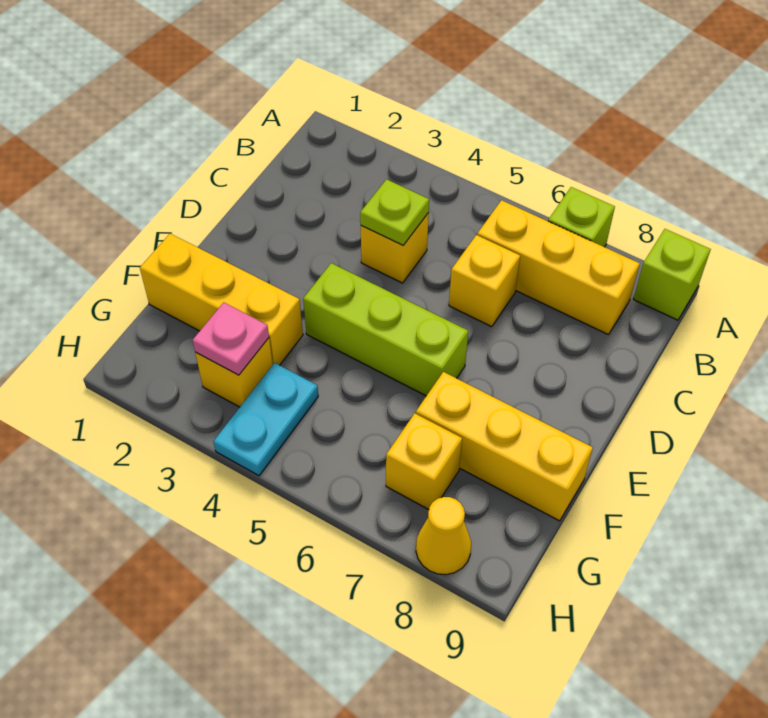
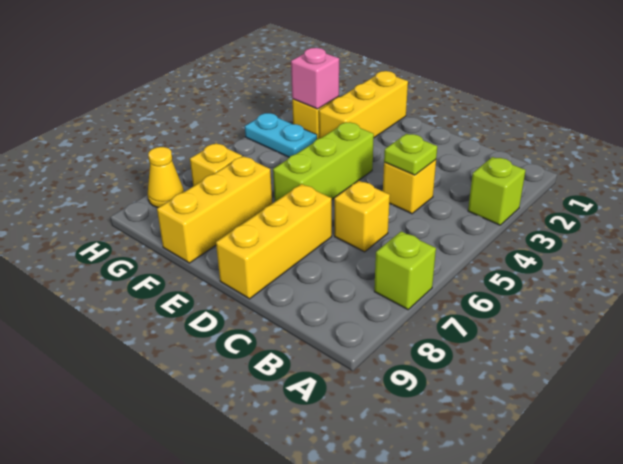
lime 1x1 brick [634,229,711,320] -> lime 1x1 brick moved to [468,157,526,225]
yellow 1x3 brick [477,200,640,335] -> yellow 1x3 brick moved to [216,184,332,299]
pink 1x1 plate [193,302,269,375] -> pink 1x1 brick [291,48,339,109]

